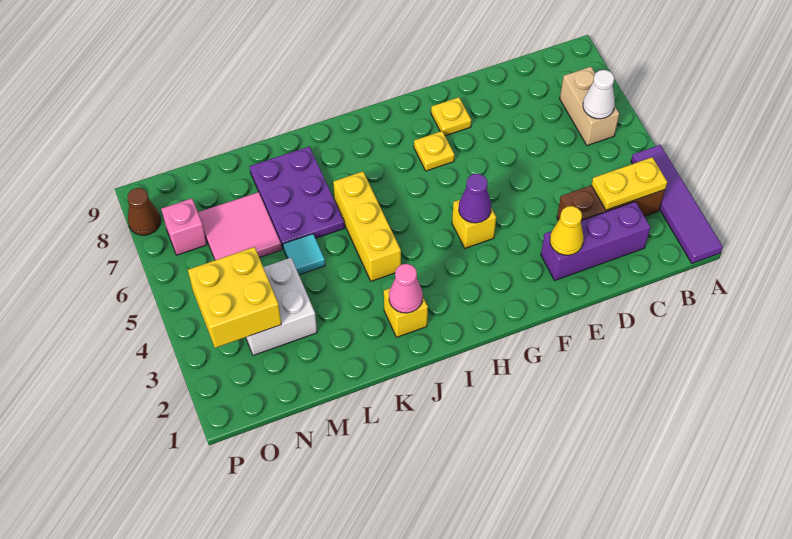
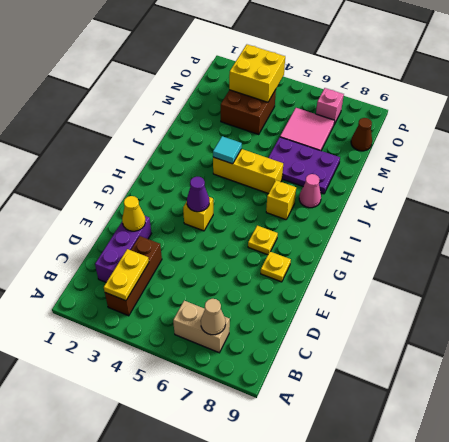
purple 1x4 tile [631,145,723,263] -> none
white 1x1 cone [583,70,615,119] -> none
none -> tan 1x1 cone [201,299,226,335]
yellow 1x1 brick [384,288,428,337] -> yellow 1x1 brick moved to [266,180,296,220]
pink 1x1 cone [389,264,423,313] -> pink 1x1 cone moved to [299,174,321,208]
cyan 1x1 tile [283,234,325,275] -> cyan 1x1 tile moved to [213,136,242,164]
white 2x2 brick [246,258,317,355] -> brown 2x2 brick [221,90,276,134]
brown 1x1 cone [128,188,161,235] -> brown 1x1 cone moved to [351,118,372,151]

